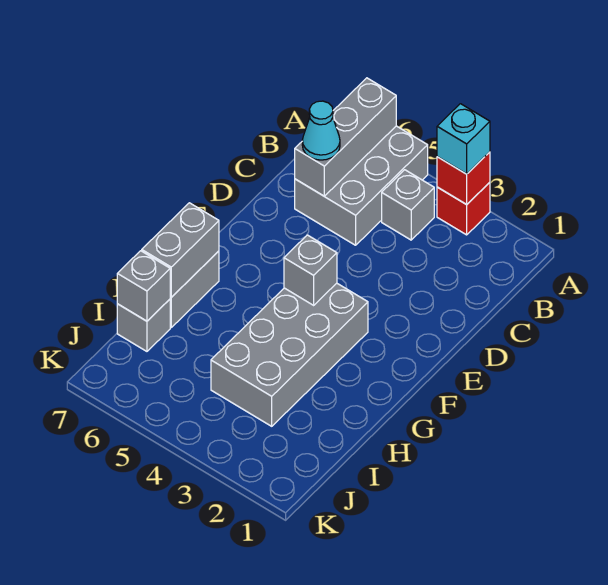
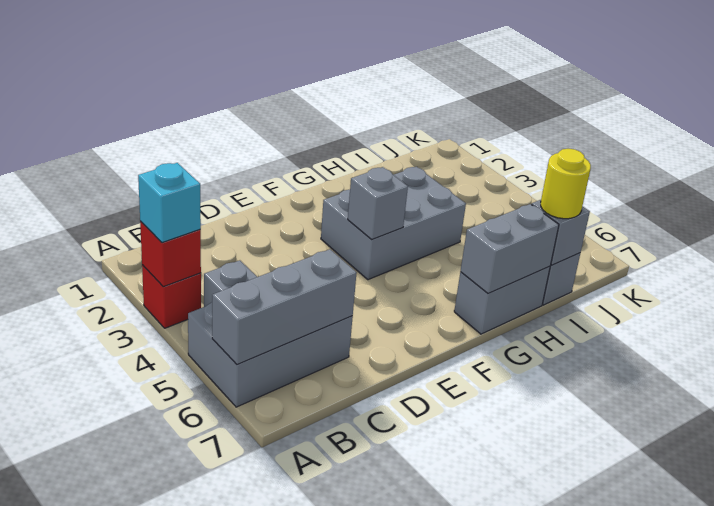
cyan 1x1 cone [302,101,340,160] -> none
grey 2x4 brick [211,283,368,426] -> grey 2x3 brick [321,167,466,280]
none -> yellow 1x1 round brick [541,149,591,219]

